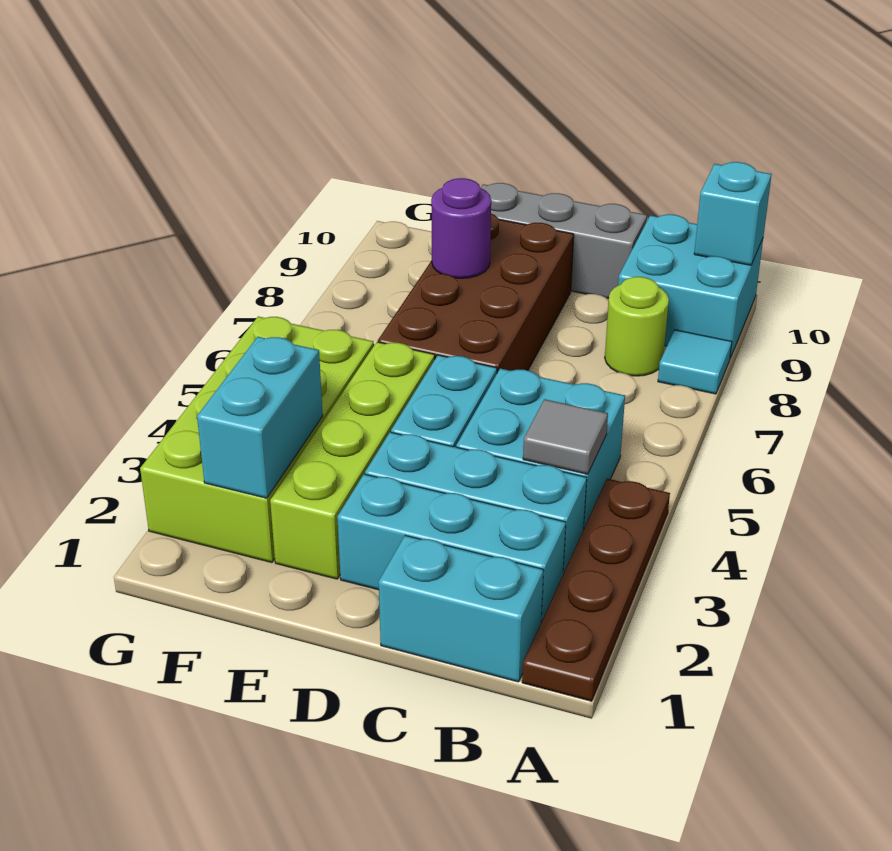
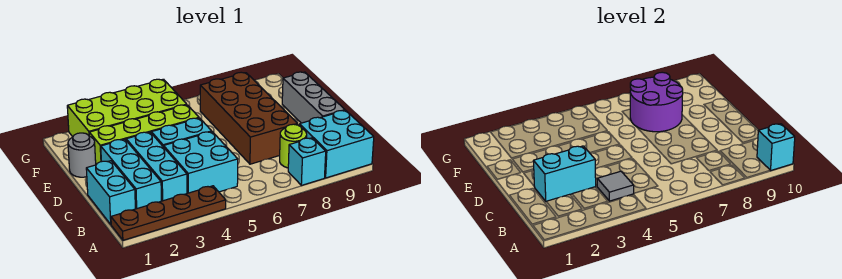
cyan 1x1 tile [658,330,732,394] -> cyan 1x1 brick [288,138,326,185]
brown 2x4 brick [378,214,574,373] -> brown 2x4 brick turned to [200,72,298,164]
none -> grey 1x1 round brick [68,133,96,177]
purple 1x1 round brick [431,178,491,278] -> purple 2x2 round brick [630,72,683,132]
cyan 1x2 brick [197,337,323,498] -> cyan 1x2 brick moved to [533,146,596,202]

